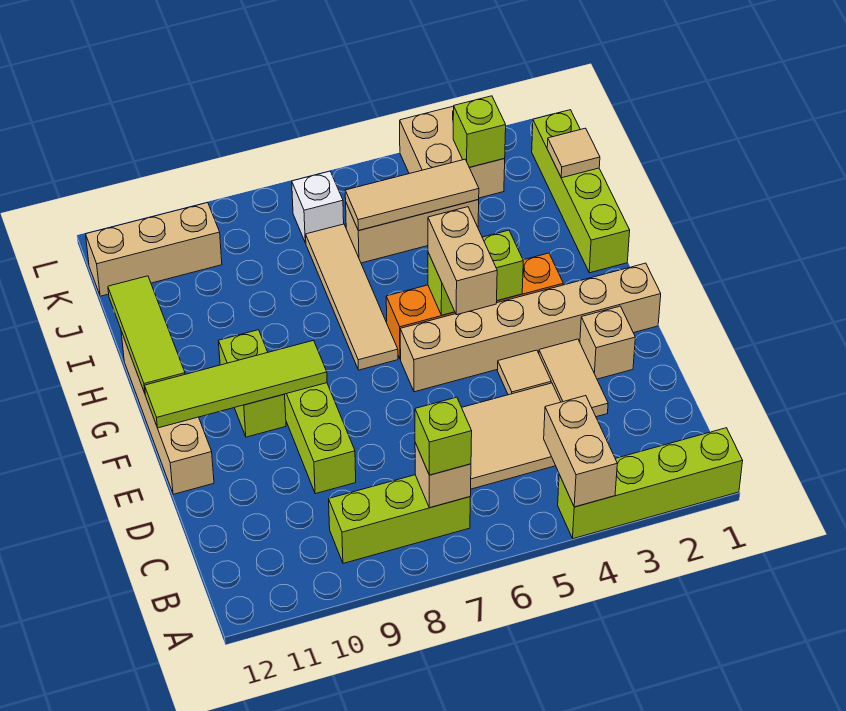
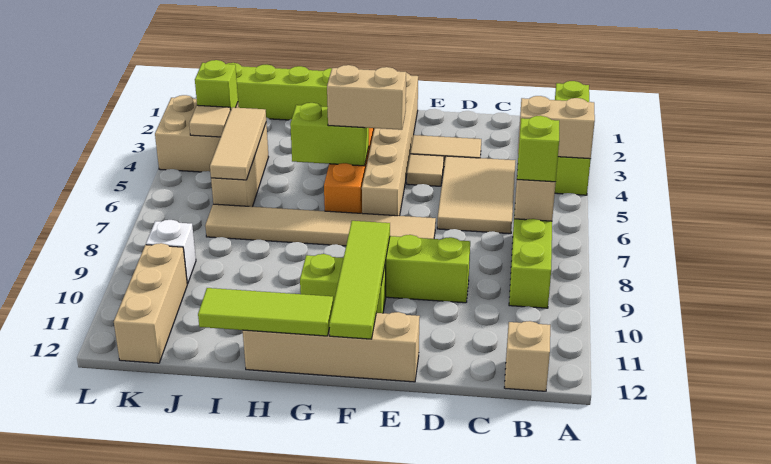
tan 1x1 brick [580,306,635,379] -> tan 1x1 brick moved to [504,321,550,391]
lime 1x2 brick [428,230,523,315] -> lime 1x2 brick turned to [290,103,369,166]
tan 1x4 tile [306,224,398,370] -> tan 1x6 tile [205,204,436,246]
tan 1x1 tile [547,128,600,178] -> tan 1x1 tile moved to [189,105,231,137]
white 1x1 brick [292,171,344,243] -> white 1x1 brick moved to [146,220,196,284]

